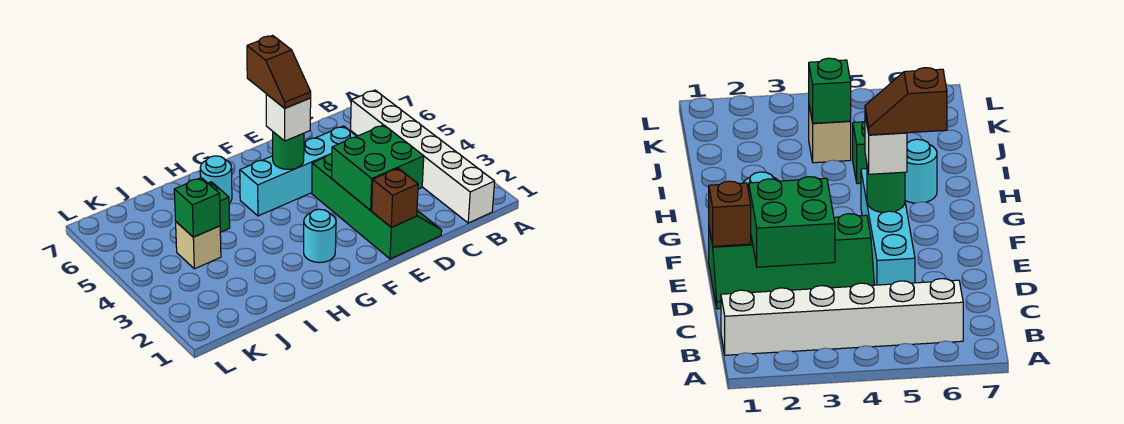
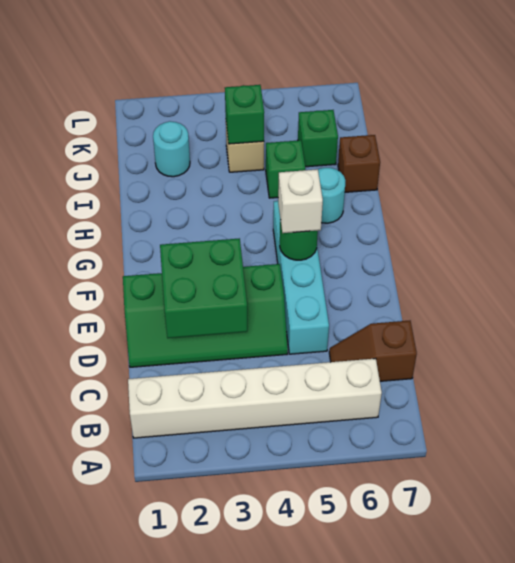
brown 1x1 brick [372,168,418,227] -> brown 1x1 brick moved to [338,135,380,192]
brown 1x2 slope [247,35,311,108] -> brown 1x2 slope moved to [329,321,417,381]
cyan 1x1 round brick [304,209,336,263] -> cyan 1x1 round brick moved to [153,121,190,177]
none -> green 1x1 brick [298,110,338,167]

